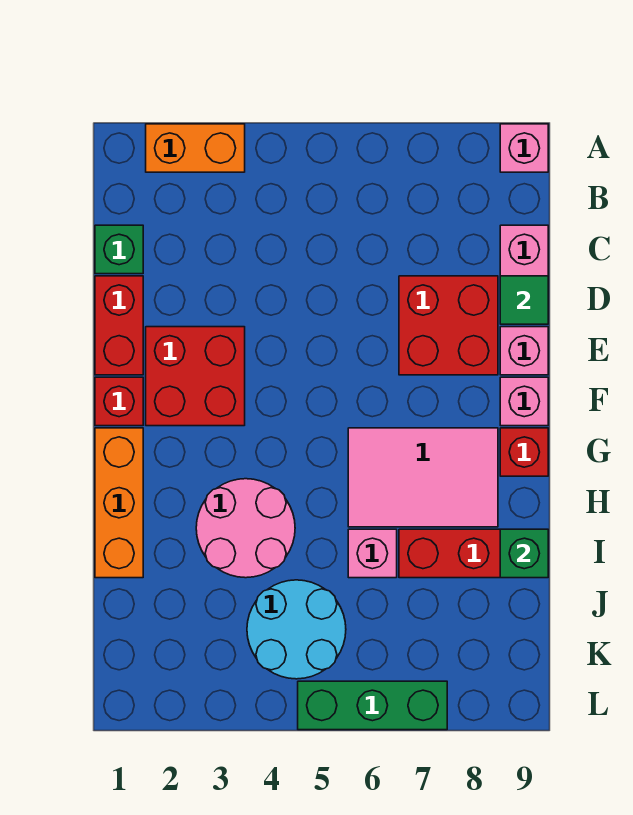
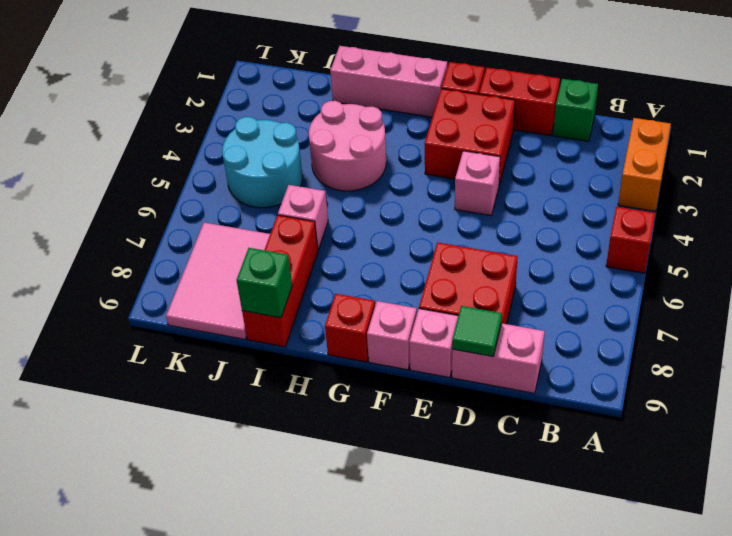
none -> red 1x1 brick [606,207,655,273]
pink 1x1 brick [500,124,548,172] -> pink 1x1 brick moved to [455,151,500,215]
orange 1x3 brick [95,428,143,578] -> pink 1x3 brick [330,46,447,117]
pink 2x3 tile [348,428,498,527] -> pink 2x3 tile moved to [166,222,270,339]
green 1x3 brick [298,681,447,730] -> none

